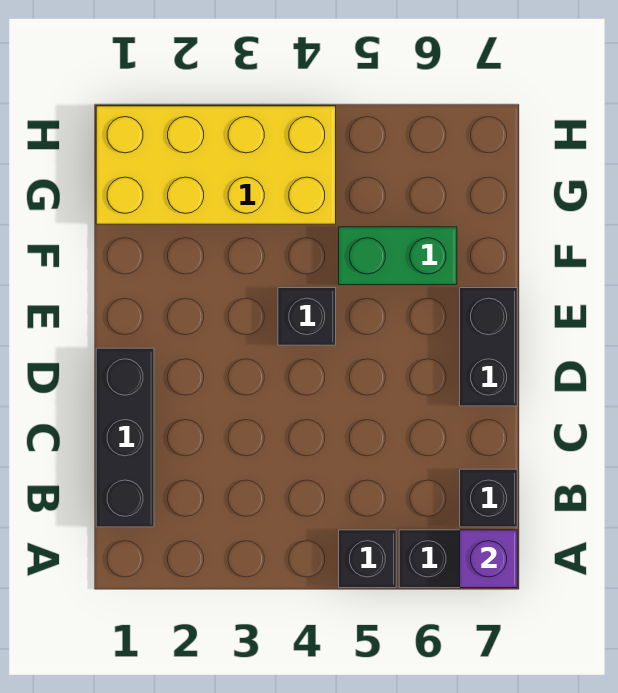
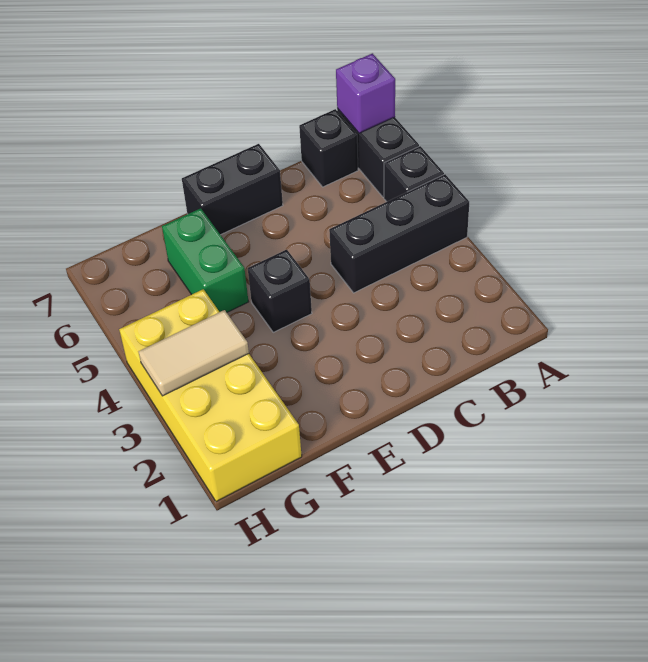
black 1x3 brick [96,348,154,527] -> black 1x3 brick moved to [329,174,469,293]
none -> tan 1x2 tile [139,310,249,396]

